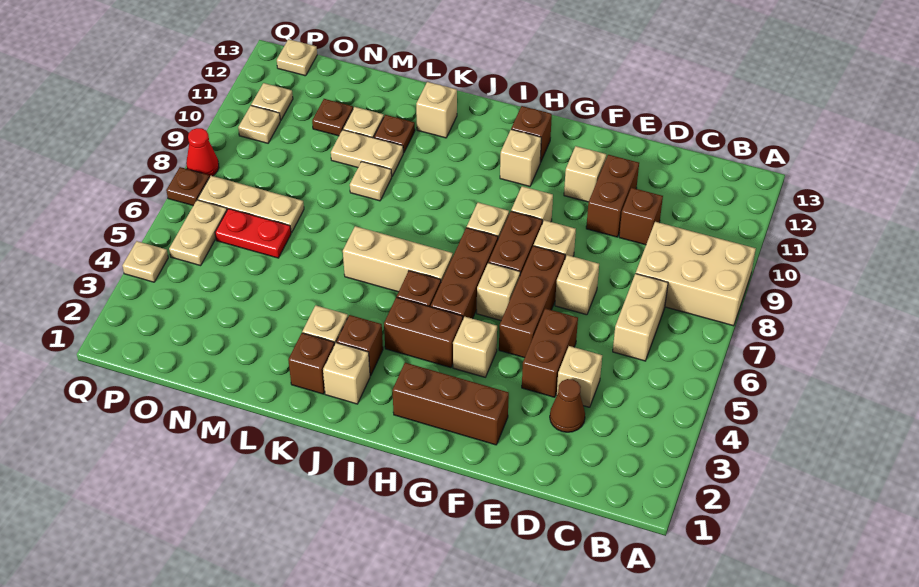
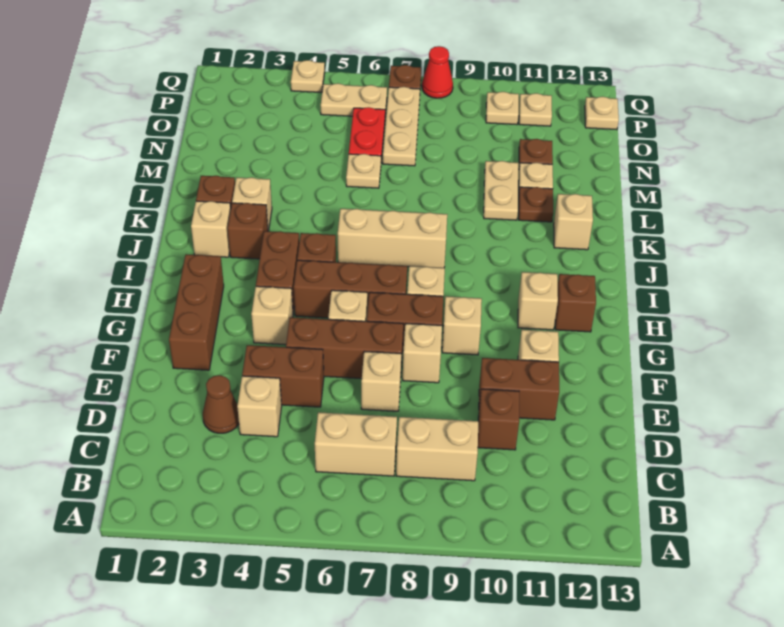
tan 2x3 brick [636,222,756,326] -> tan 1x2 brick [396,417,478,481]
tan 1x3 brick [343,226,453,292] -> tan 1x3 brick turned to [338,209,447,268]
tan 1x1 plate [350,161,392,201] -> tan 1x1 plate moved to [346,154,381,188]

